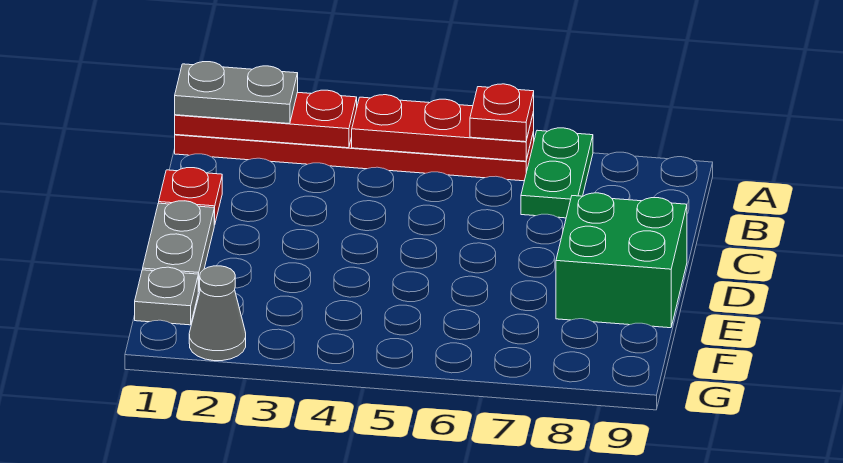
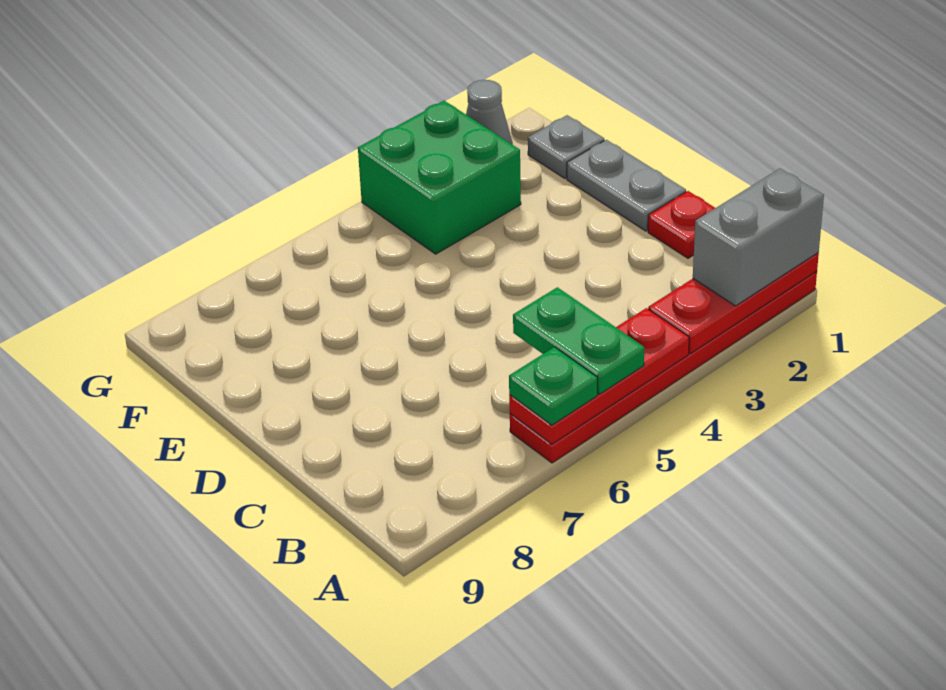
grey 1x2 plate [175,62,298,124] -> grey 1x2 brick [693,169,824,306]
red 1x1 plate [470,84,534,142] -> green 1x1 plate [509,347,598,425]
green 1x2 plate [521,128,593,218] -> green 1x2 plate moved to [513,287,644,394]
green 2x2 brick [556,193,687,328] -> green 2x2 brick moved to [358,101,521,254]

